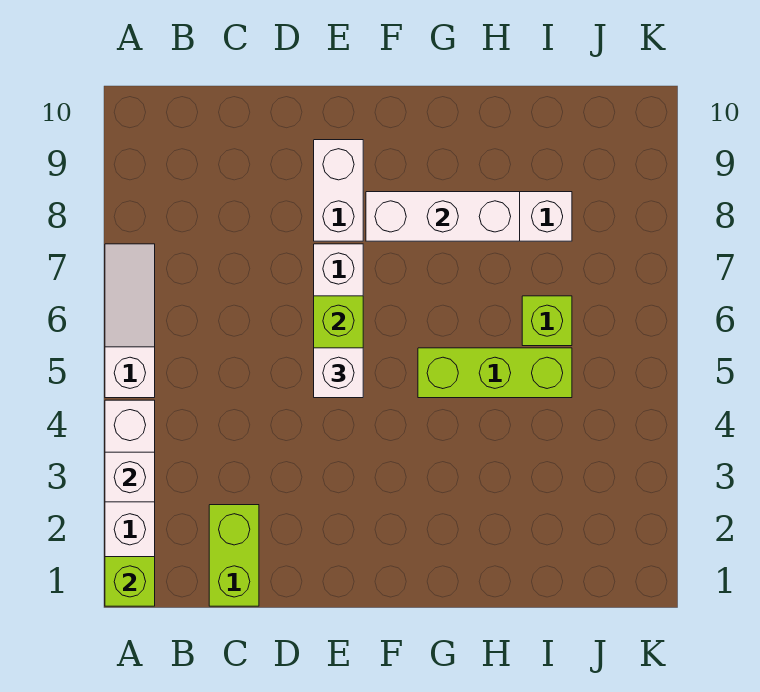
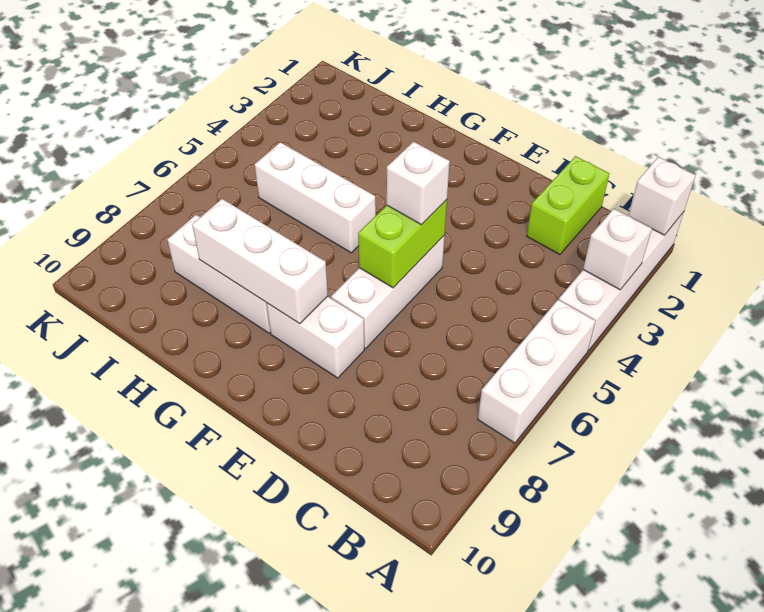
lime 1x1 brick [105,557,155,606] -> white 1x1 brick [628,157,696,235]
white 1x3 slope [105,244,155,398] -> white 1x3 brick [478,300,595,443]
white 1x2 brick [314,140,363,241] -> white 1x2 brick turned to [267,296,364,378]
lime 1x3 brick [418,348,572,398] -> white 1x3 brick [255,142,376,253]
lime 1x1 brick [522,296,572,346] -> none

